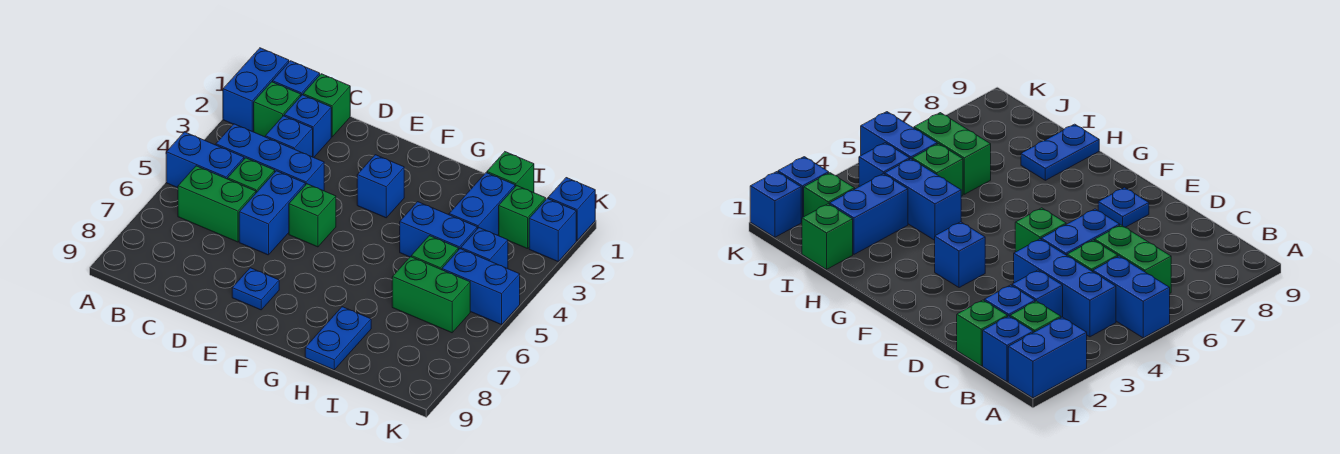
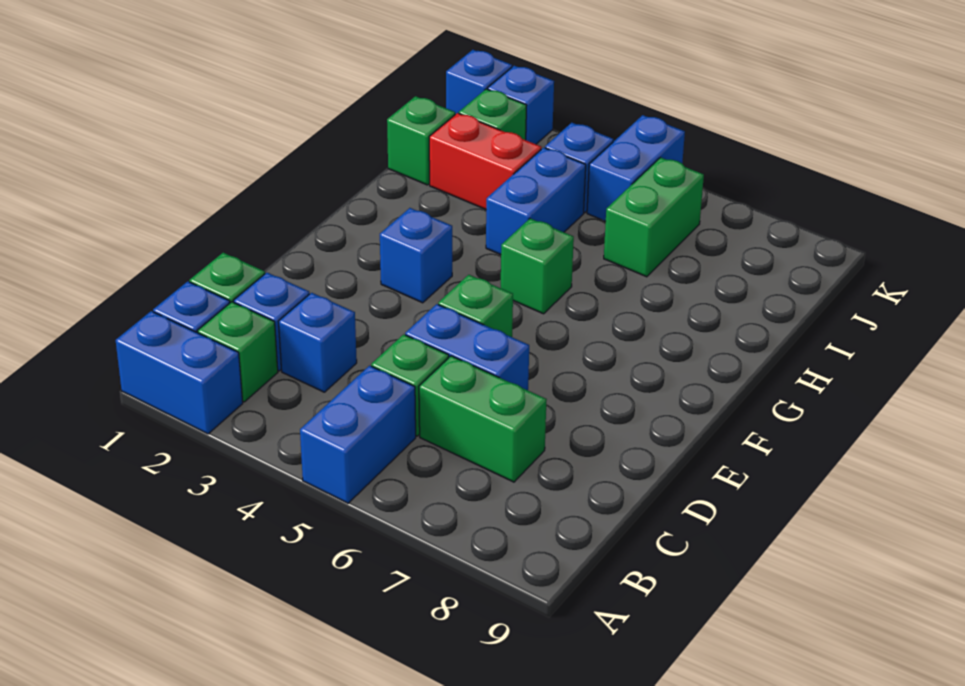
blue 1x3 brick [216,124,324,191] -> none
green 1x2 brick [178,166,256,242] -> green 1x2 brick turned to [419,356,547,482]
blue 1x1 plate [232,268,279,310] -> none
blue 1x2 plate [305,307,371,370] -> none
blue 1x2 brick [449,173,515,235] -> red 1x2 brick [429,113,542,210]
green 1x1 brick [411,236,458,270] -> green 1x1 brick moved to [501,218,574,314]

